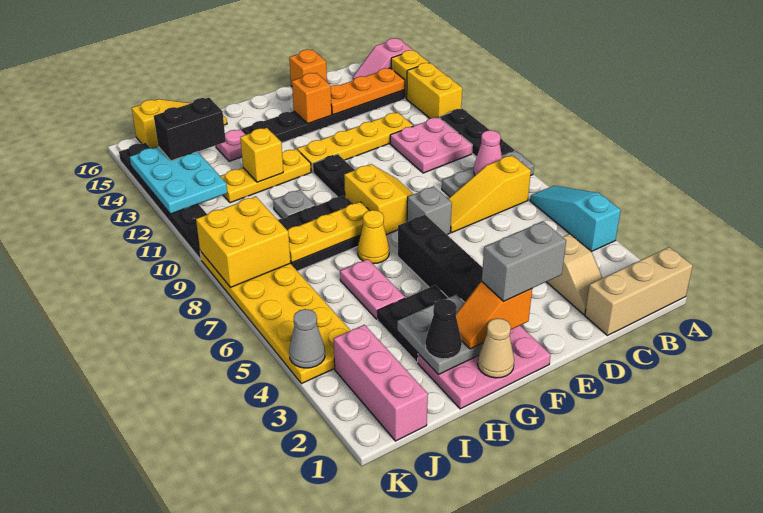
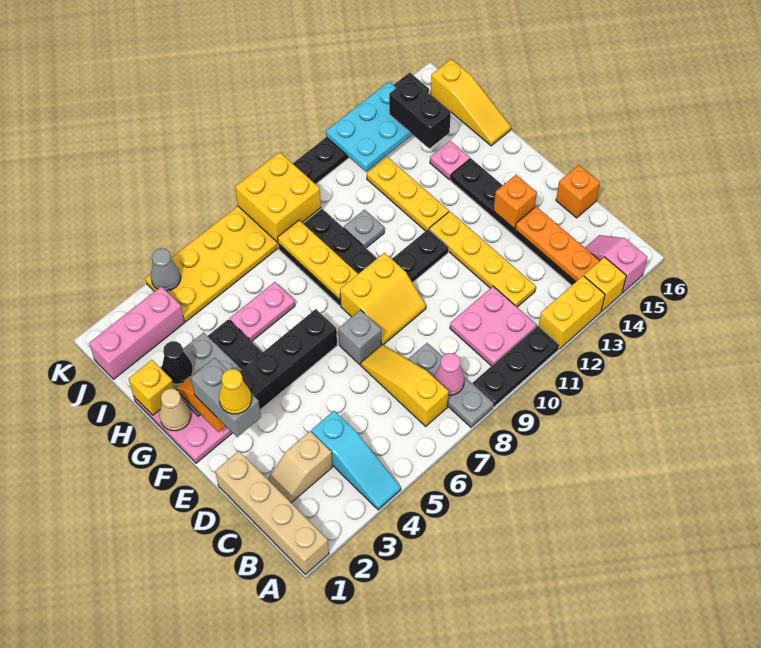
tan 1x3 brick [585,247,693,335] -> tan 1x4 brick [215,451,329,574]
cyan 1x3 slope [530,186,621,251] -> cyan 1x3 slope turned to [311,411,401,510]
yellow 1x1 cone [358,210,389,264] -> yellow 1x1 cone moved to [219,369,252,414]
yellow 1x1 brick [240,128,283,182] -> yellow 1x1 brick moved to [128,360,174,415]

